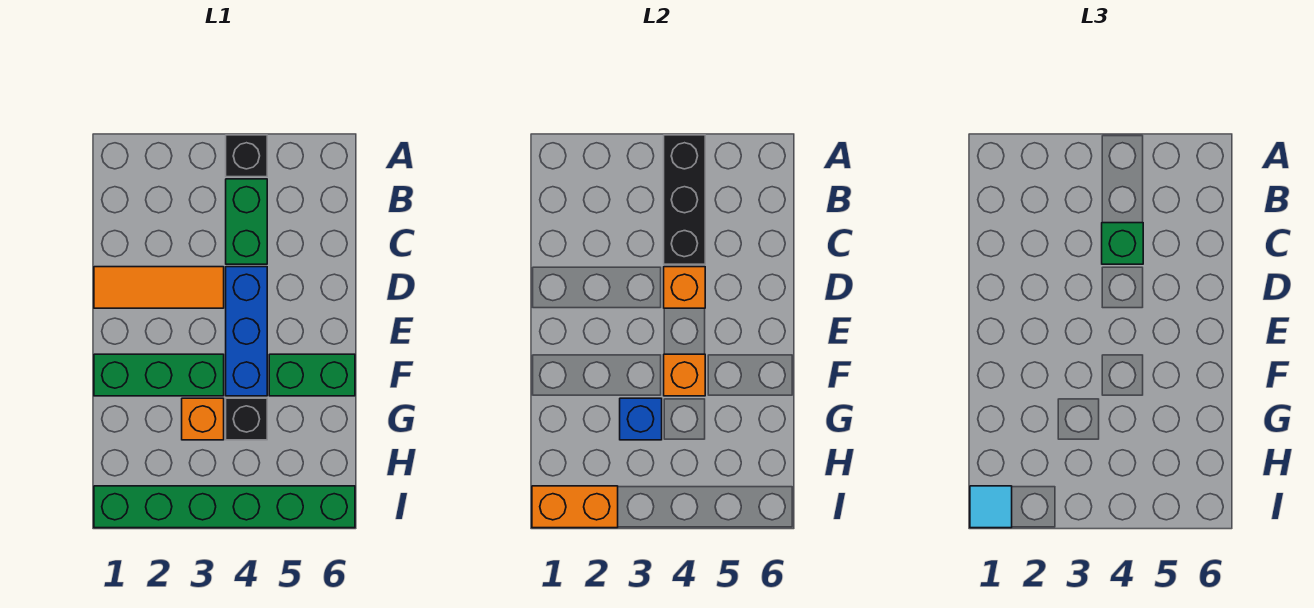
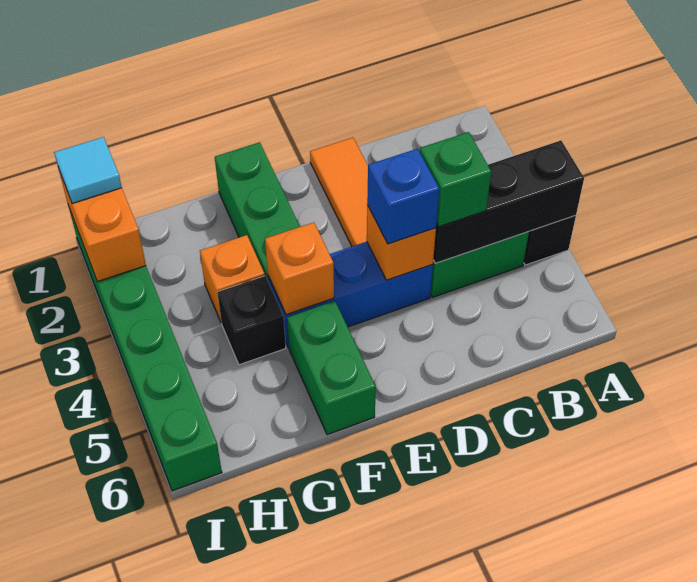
blue 1x1 brick [620,398,662,440] -> blue 1x1 brick moved to [367,149,439,244]

